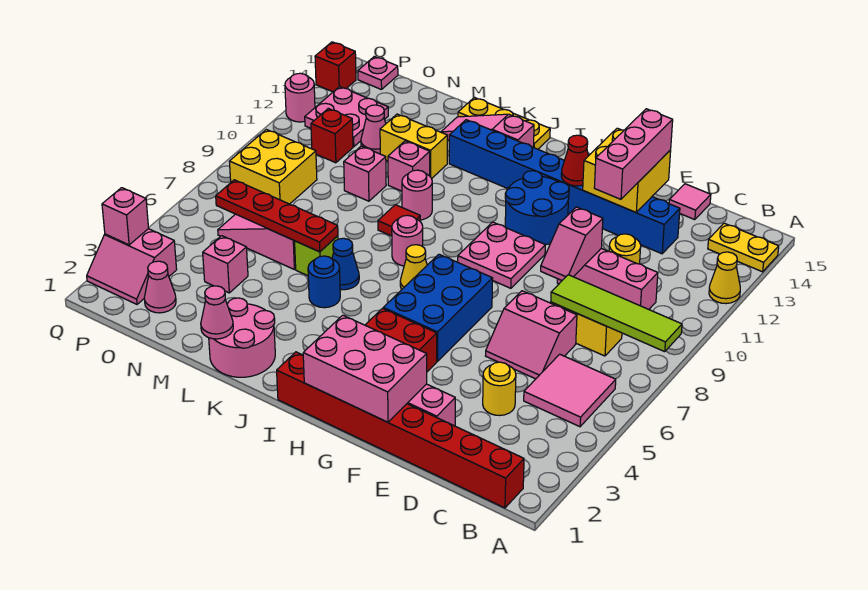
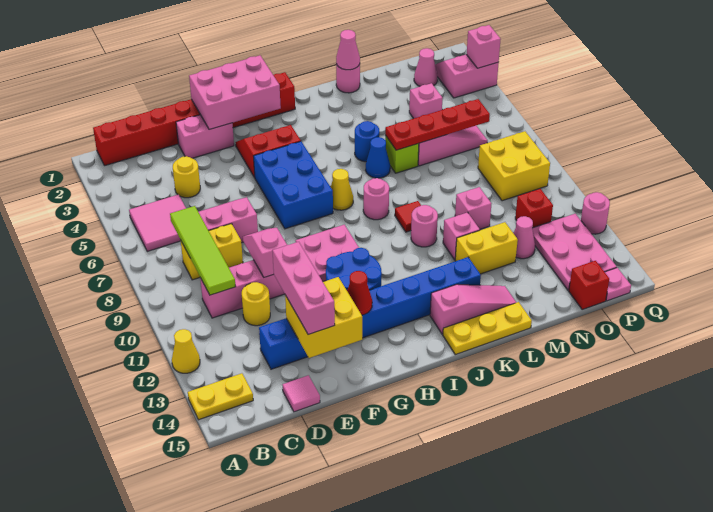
lime 1x4 tile [551,275,682,352] -> lime 1x4 tile turned to [170,206,236,295]
pink 2x2 round brick [209,298,275,377] -> pink 1x1 round brick [336,64,360,93]
pink 2x2 plate [305,86,388,147] -> pink 2x3 plate [532,214,617,290]
red 1x1 brick [315,42,356,92] -> red 1x1 brick moved to [569,261,609,309]

